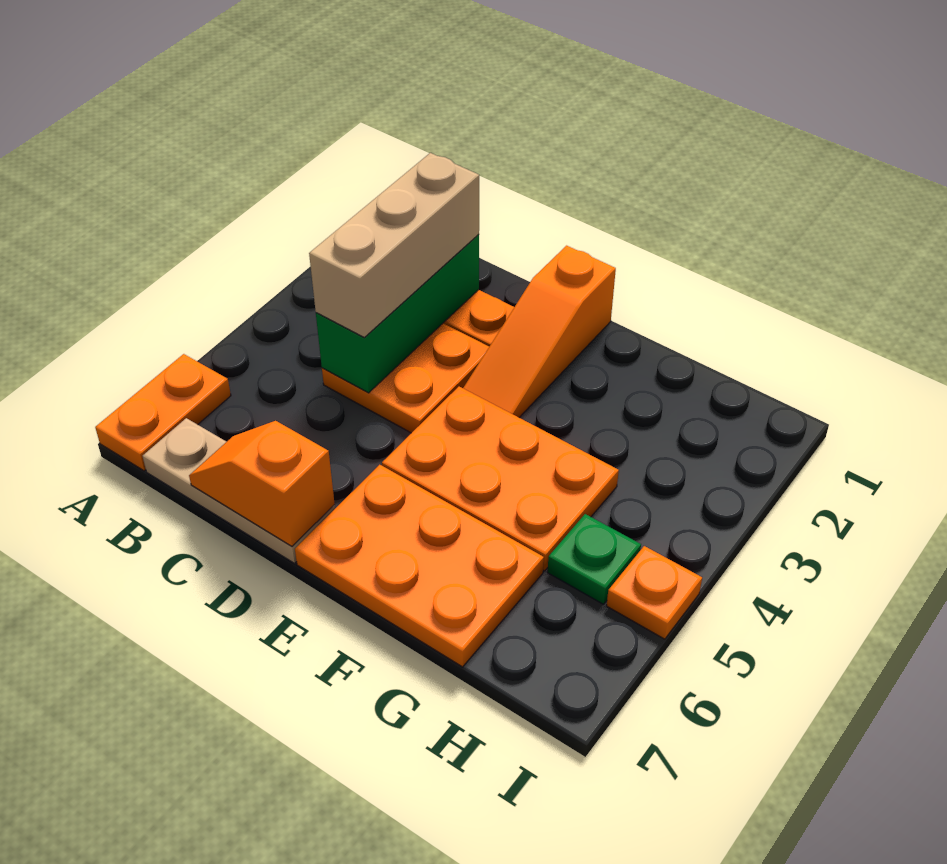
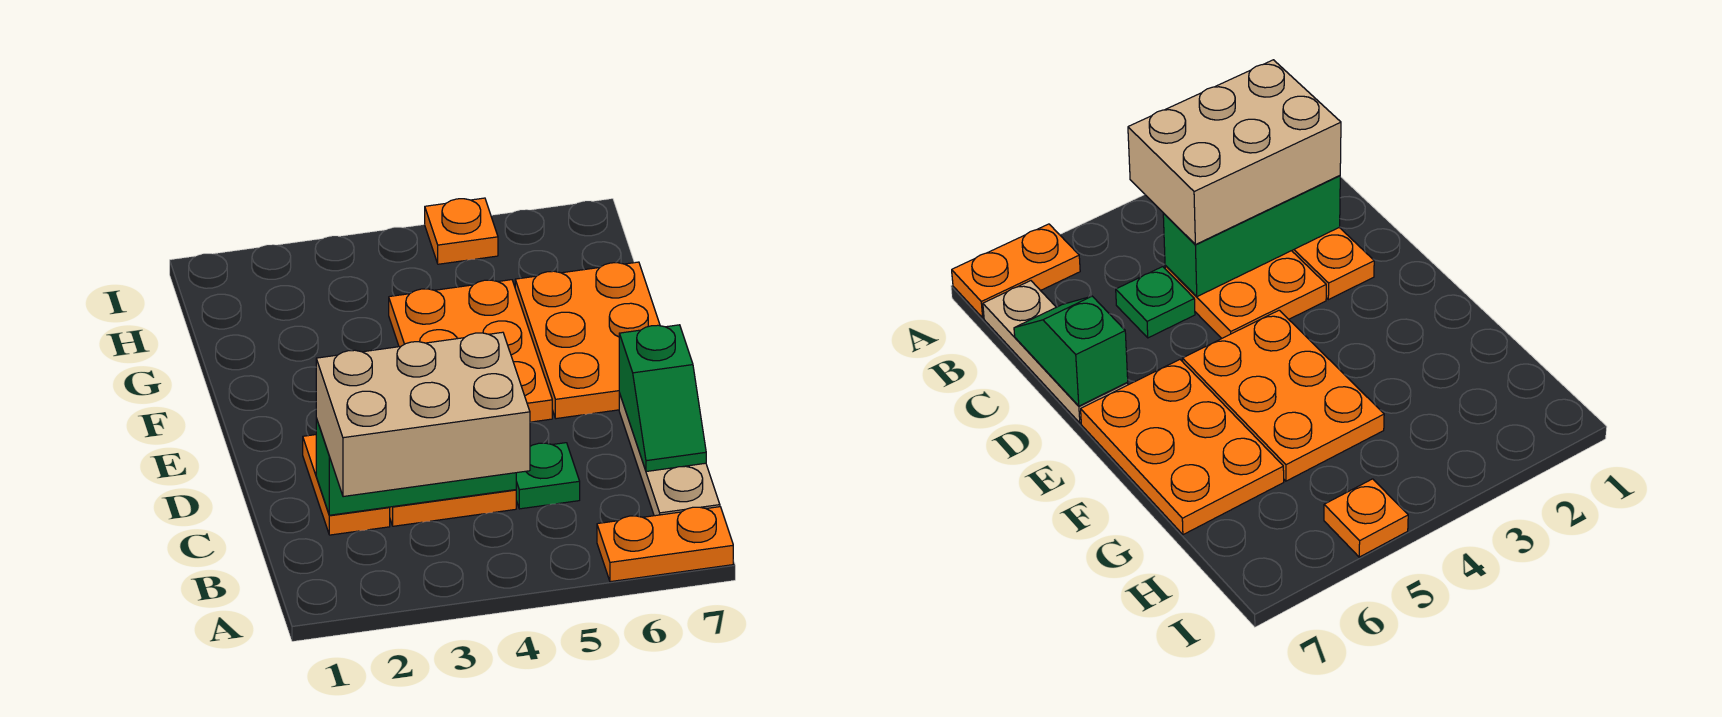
tan 1x3 brick [309,153,479,337] -> tan 2x3 brick [316,332,530,497]
orange 1x2 slope [189,421,335,546] -> green 1x2 slope [619,325,706,472]
orange 1x3 slope [463,246,616,417] -> none
green 1x1 plate [547,514,641,604] -> green 1x1 plate moved to [516,443,580,509]

